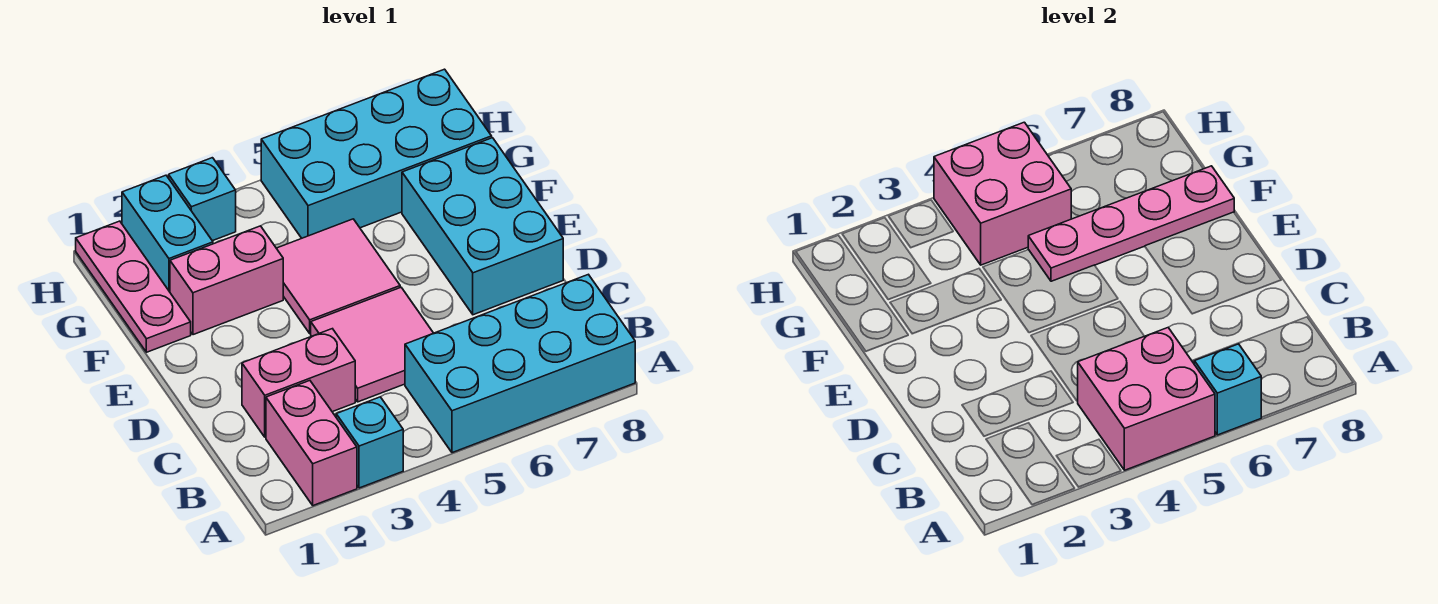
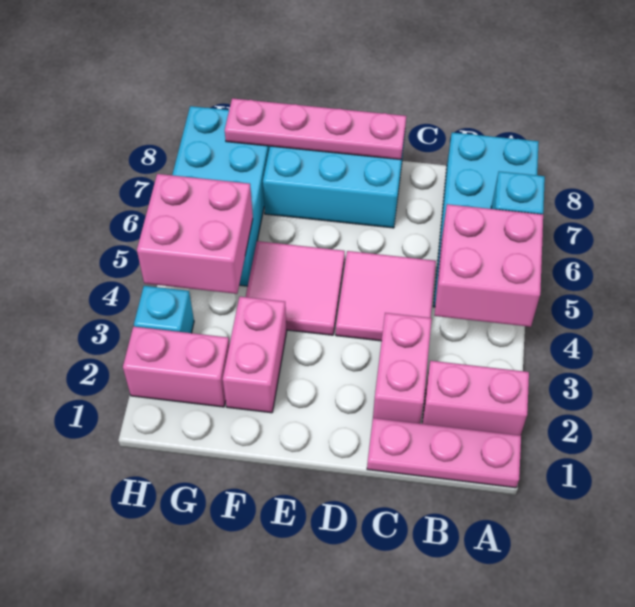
cyan 1x1 brick [336,397,403,488] -> none
pink 1x3 plate [76,221,191,352] -> pink 1x3 plate moved to [367,418,521,488]
pink 1x4 plate [1028,166,1234,281] -> pink 1x4 plate turned to [225,98,406,160]
cyan 1x2 brick [122,175,213,292] -> pink 1x2 brick [123,327,229,407]

